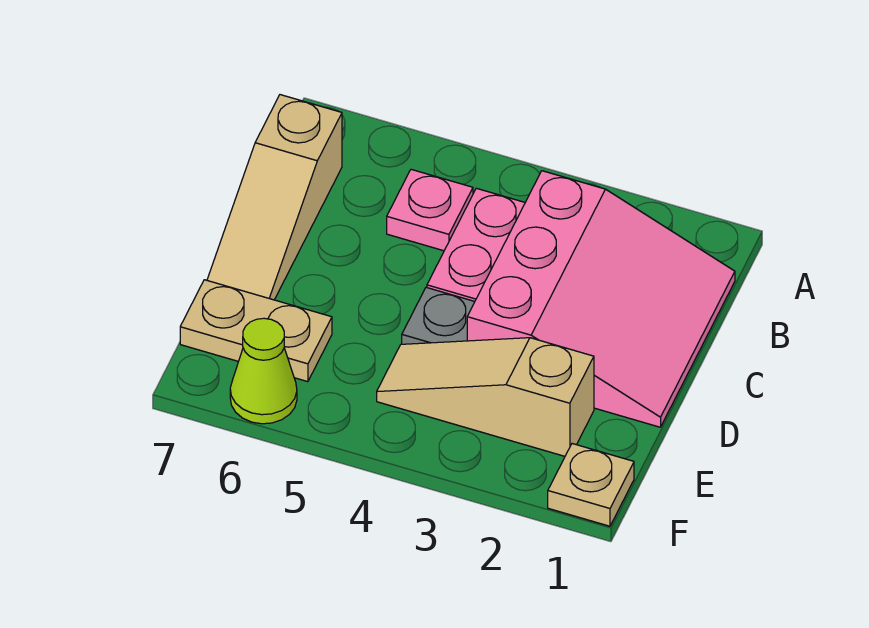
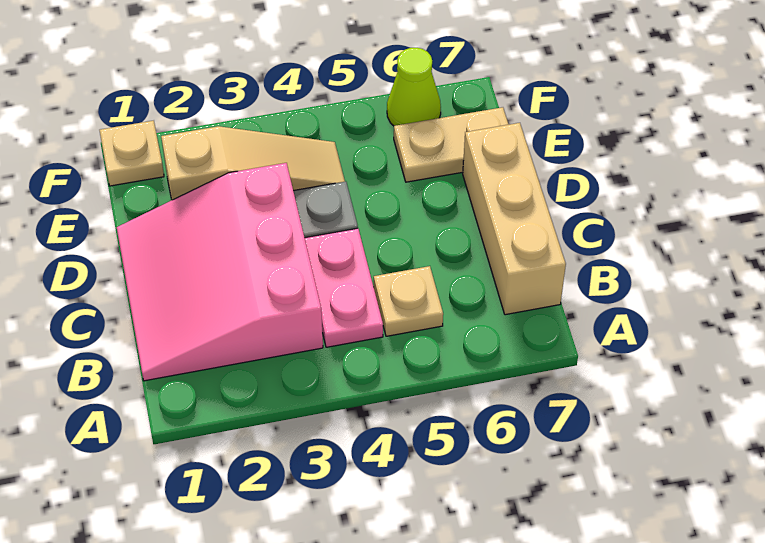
pink 1x1 plate [387,169,473,251] -> tan 1x1 plate [374,266,443,336]
tan 1x3 slope [207,95,342,300] -> tan 1x3 brick [463,123,566,315]

